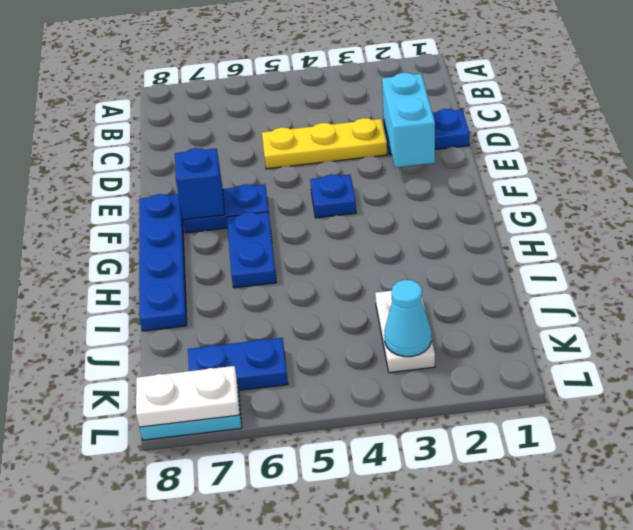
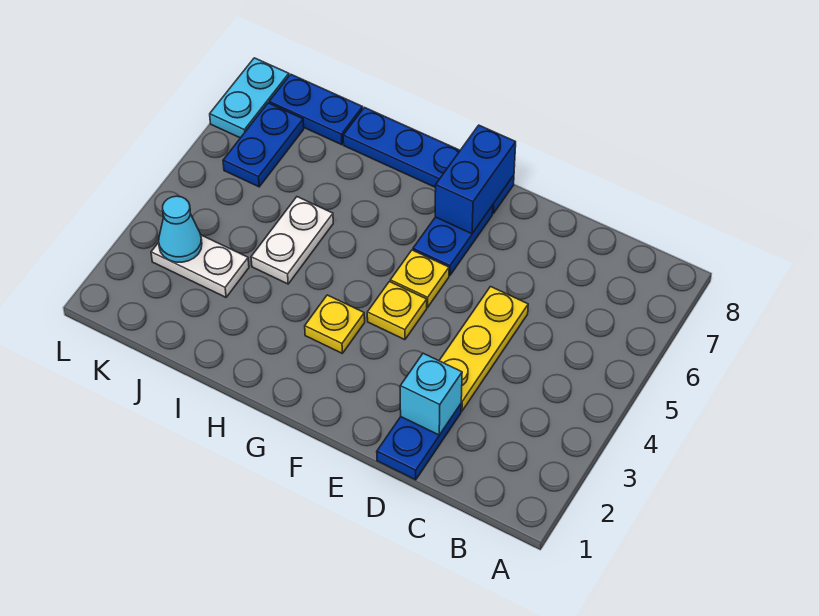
cyan 1x2 brick [382,73,435,168] -> cyan 1x1 brick [400,353,462,435]
blue 1x1 plate [310,174,356,218] -> yellow 1x1 plate [367,282,427,340]
none -> yellow 1x1 plate [390,250,449,307]
blue 1x1 brick [175,148,225,220] -> blue 1x2 brick [435,125,516,234]
none -> yellow 1x1 plate [305,295,365,353]
blue 1x2 plate [227,212,277,288] -> blue 1x2 plate moved to [269,74,363,145]
white 1x2 plate [136,366,239,427] -> white 1x2 plate moved to [251,197,333,284]

